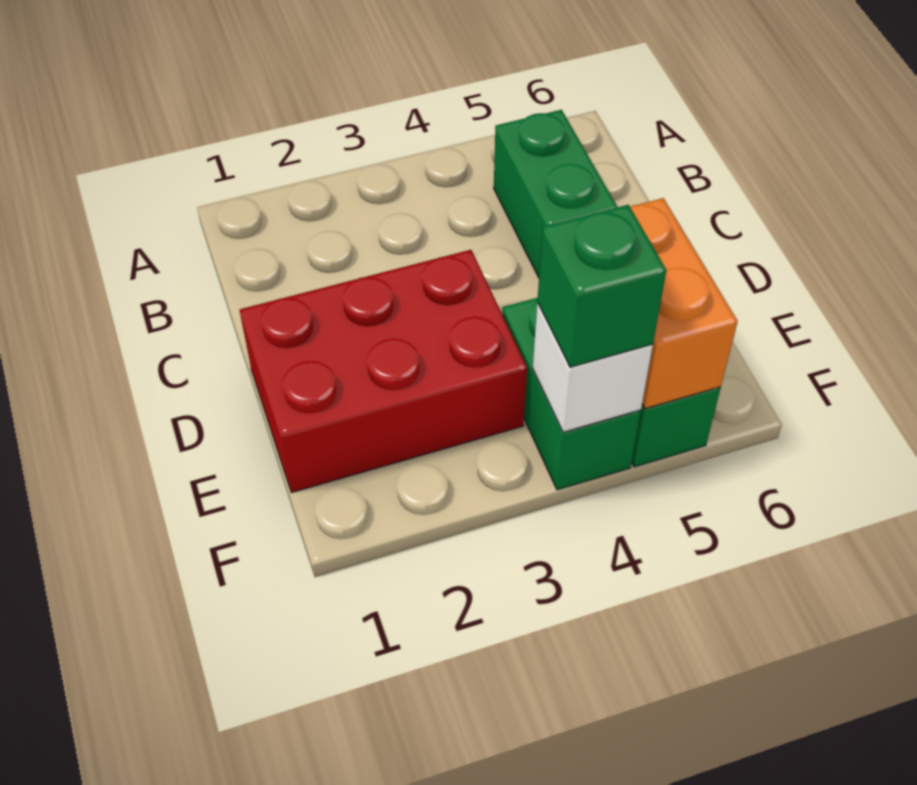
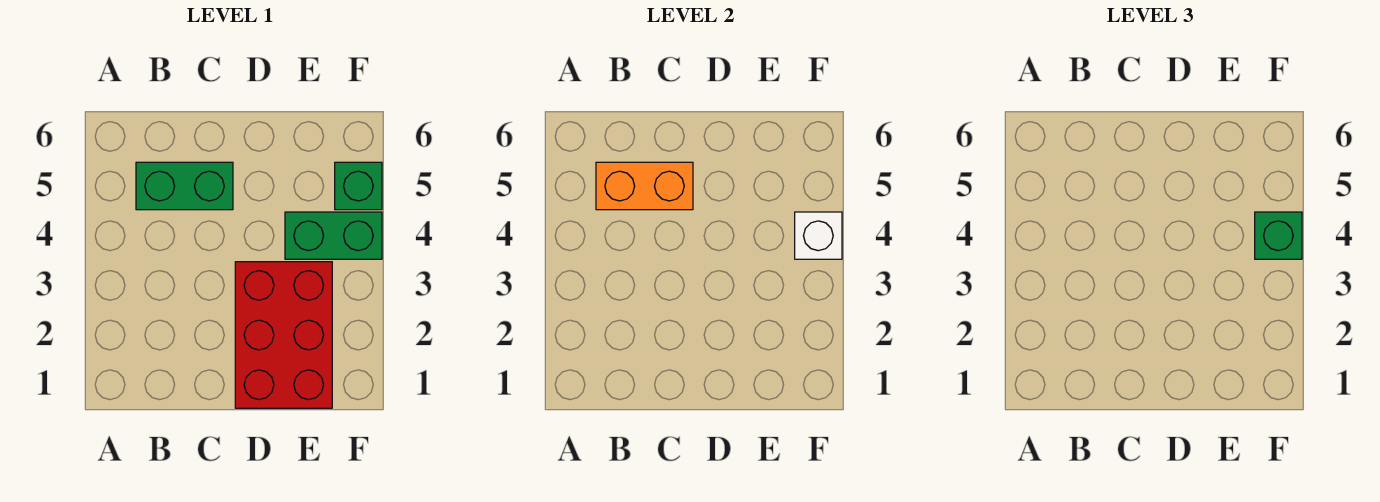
orange 1x2 brick [630,198,738,409] -> orange 1x2 brick moved to [596,162,693,210]

